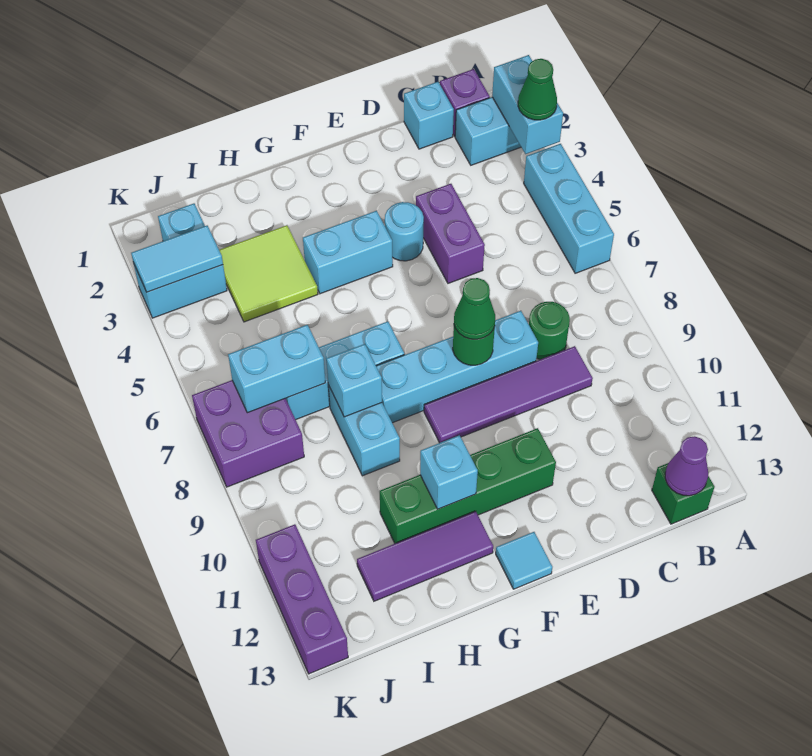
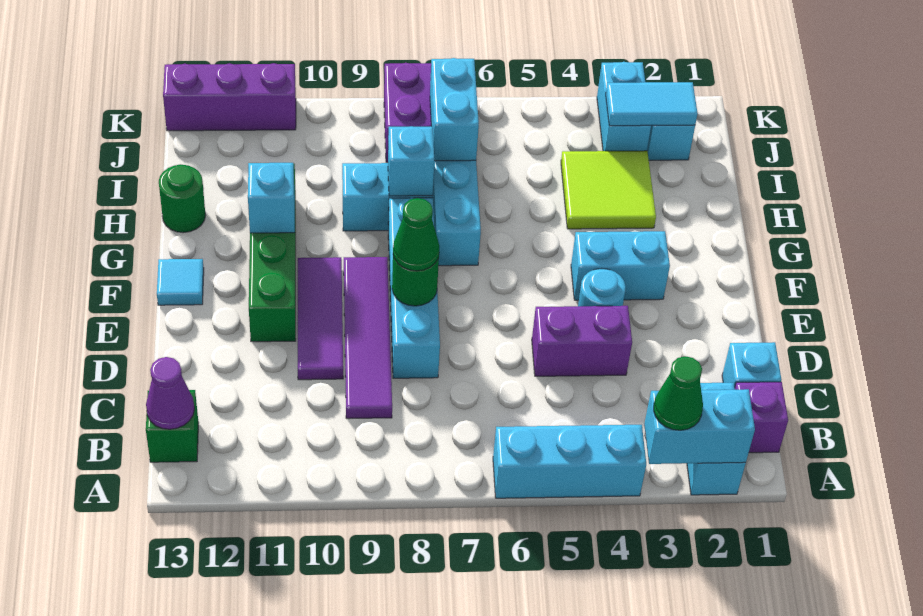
green 1x1 round brick [529,302,570,359] -> green 1x1 round brick moved to [159,164,205,233]
cyan 1x2 brick [303,211,393,294] -> cyan 1x2 brick turned to [571,231,670,300]
purple 1x3 tile [357,511,493,601] -> purple 1x3 tile moved to [298,257,343,380]
cyan 1x2 tile [131,226,223,292] -> cyan 1x2 tile turned to [606,82,698,126]

